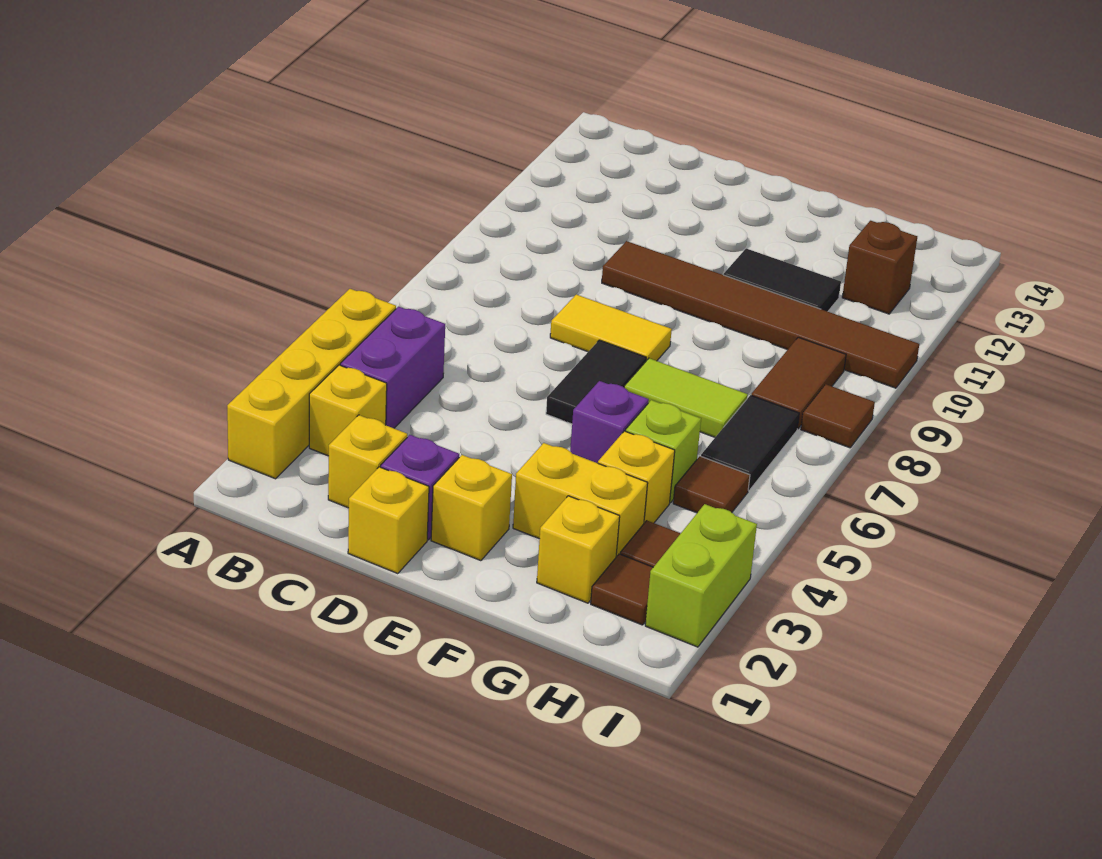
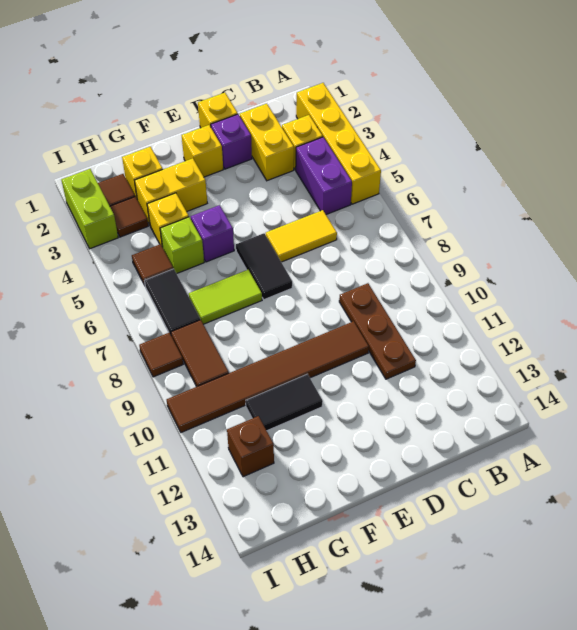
yellow 1x1 brick [328,415,407,508] -> yellow 1x2 brick [240,104,294,181]
none -> brown 1x3 plate [339,283,416,379]
yellow 1x2 tile [550,294,672,361] -> yellow 1x2 tile moved to [266,210,337,262]

